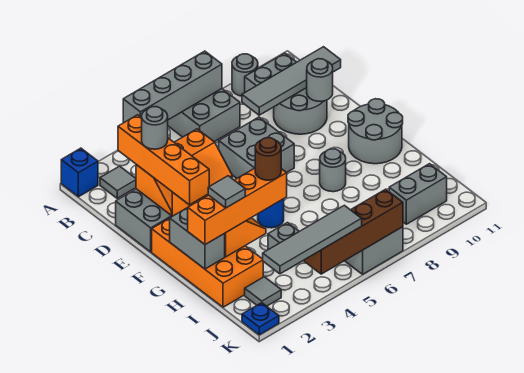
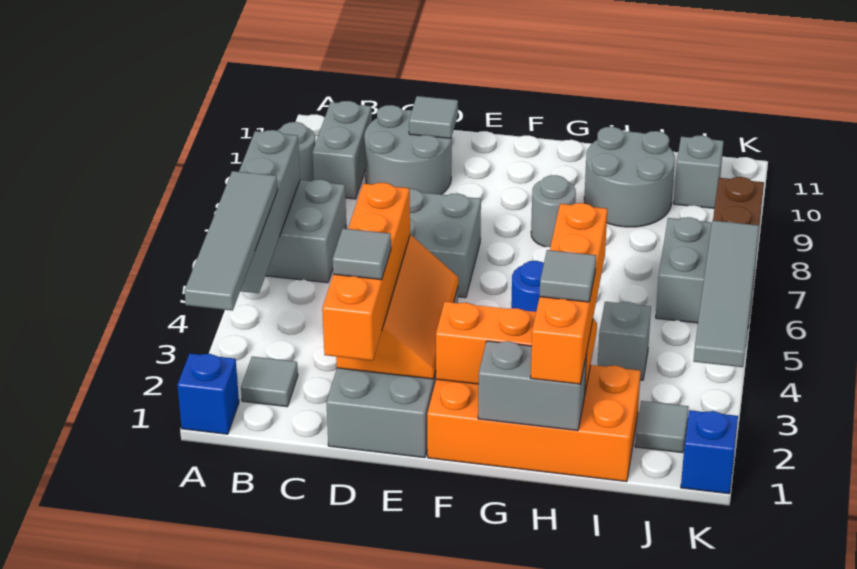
orange 1x4 brick [118,115,209,205] -> orange 1x4 brick turned to [322,183,410,361]
grey 1x4 tile [242,47,341,115] -> grey 1x4 tile moved to [184,171,277,311]
grey 1x1 round brick [142,107,168,149] -> grey 1x1 tile [333,228,391,280]
grey 1x1 round brick [307,59,333,101] -> grey 1x1 tile [409,96,458,139]
grey 2x2 round brick [348,99,403,164] -> grey 2x2 round brick moved to [584,127,675,227]
brown 1x1 round brick [255,138,281,180] -> none
grey 1x2 brick [389,164,447,224] -> grey 1x1 brick [674,135,724,208]
blue 1x1 plate [242,303,279,335] -> blue 1x1 brick [681,410,738,494]

